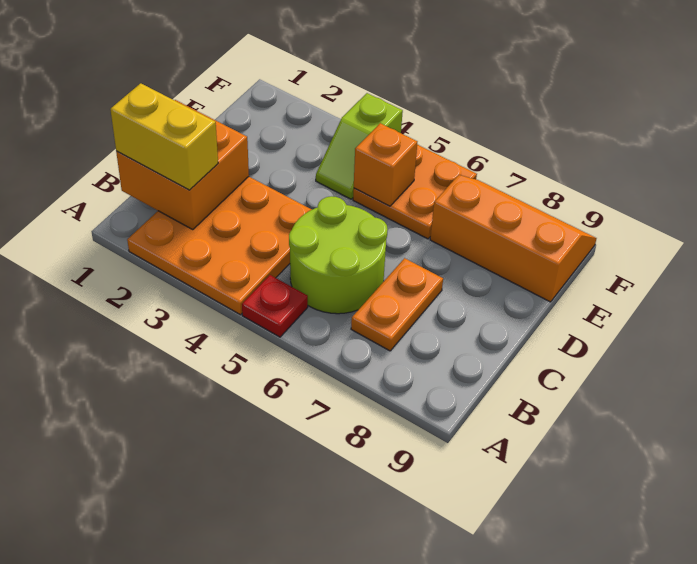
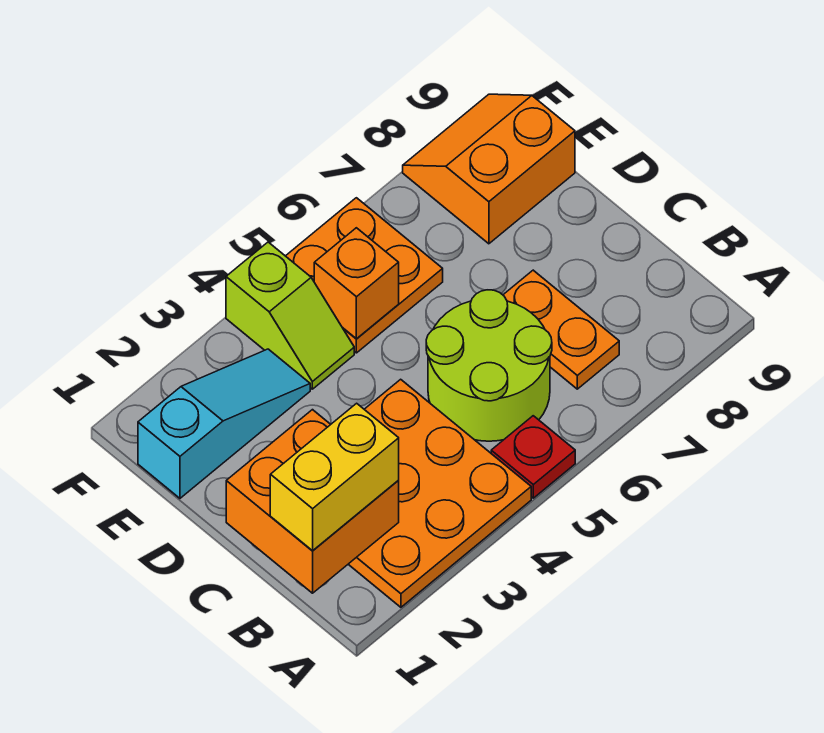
none -> cyan 1x3 slope [138,349,310,498]
orange 2x3 slope [430,175,597,302] -> orange 2x2 slope [403,94,575,244]

